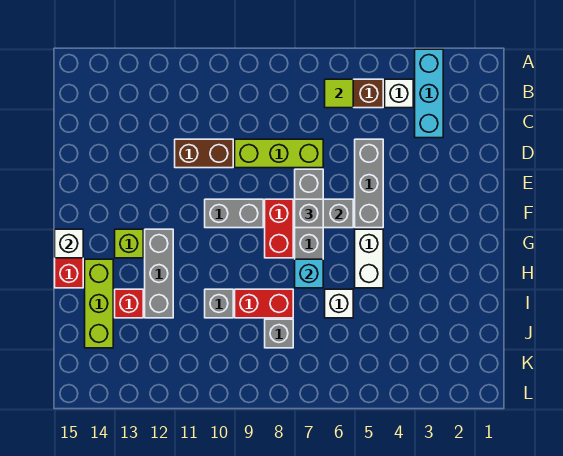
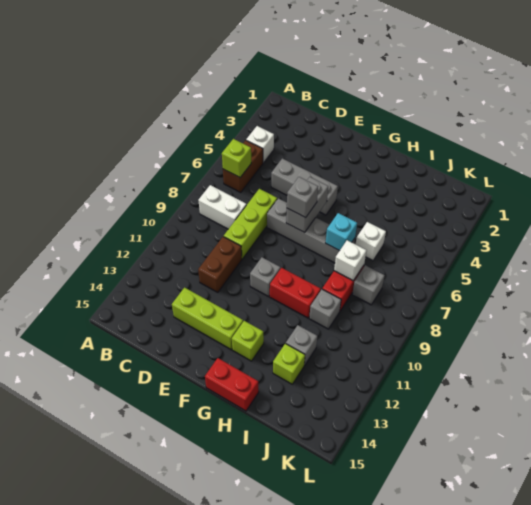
cyan 1x3 brick [415,49,443,138] -> none
lime 1x1 tile [325,79,353,108] -> lime 1x1 brick [222,139,251,177]
red 1x2 brick [265,199,293,258] -> red 1x2 brick moved to [270,268,321,318]
grey 1x2 brick [205,199,263,228] -> grey 1x1 brick [250,257,281,296]
white 1x2 brick [355,229,383,288] -> white 1x2 brick moved to [198,185,247,229]
grey 1x3 brick [145,229,173,318] -> grey 1x1 brick [286,325,317,365]
white 1x1 brick [55,229,83,258] -> white 1x1 brick moved to [334,240,367,281]
lime 1x3 brick [85,259,113,348] -> lime 1x3 brick moved to [172,288,243,350]
red 1x1 brick [115,289,143,318] -> lime 1x1 brick [273,343,305,384]

